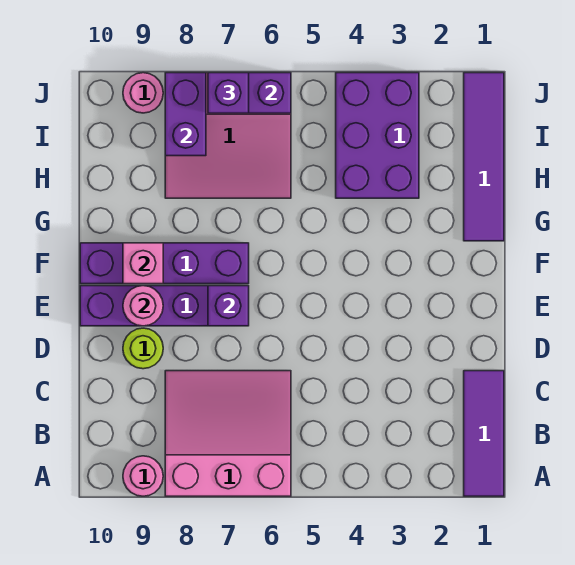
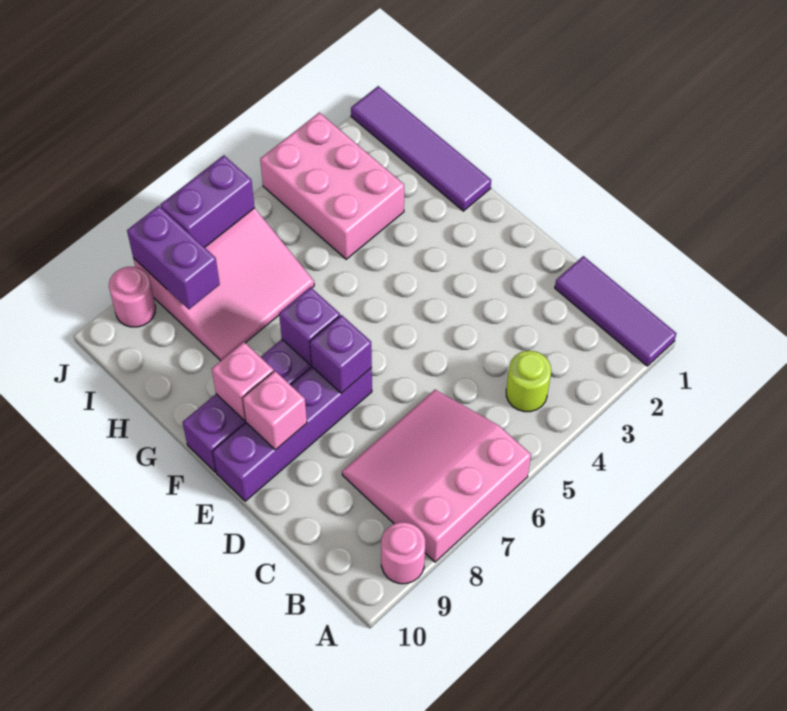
lime 1x1 round brick [123,328,163,369] -> lime 1x1 round brick moved to [506,351,551,412]
pink 1x1 round brick [123,286,163,326] -> pink 1x1 brick [243,371,307,450]
purple 2x3 brick [336,73,419,198] -> pink 2x3 brick [260,112,404,259]
purple 1x1 brick [208,73,249,113] -> purple 1x1 brick moved to [279,287,340,365]

